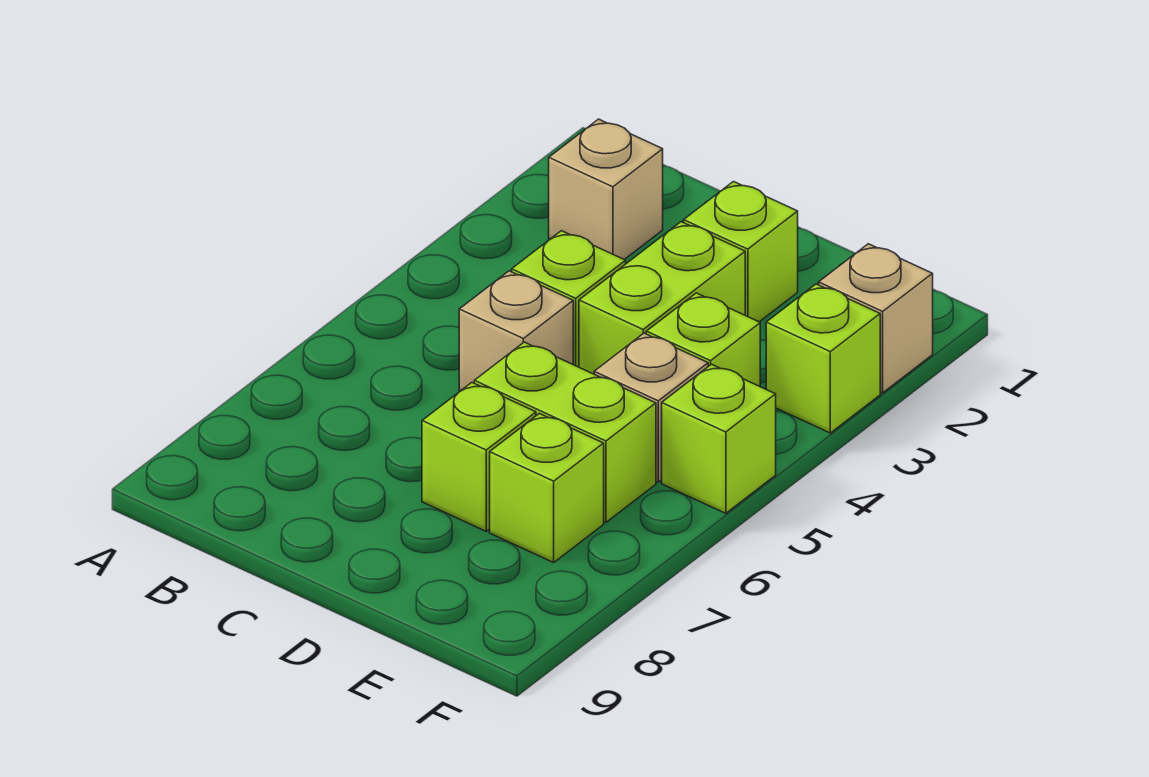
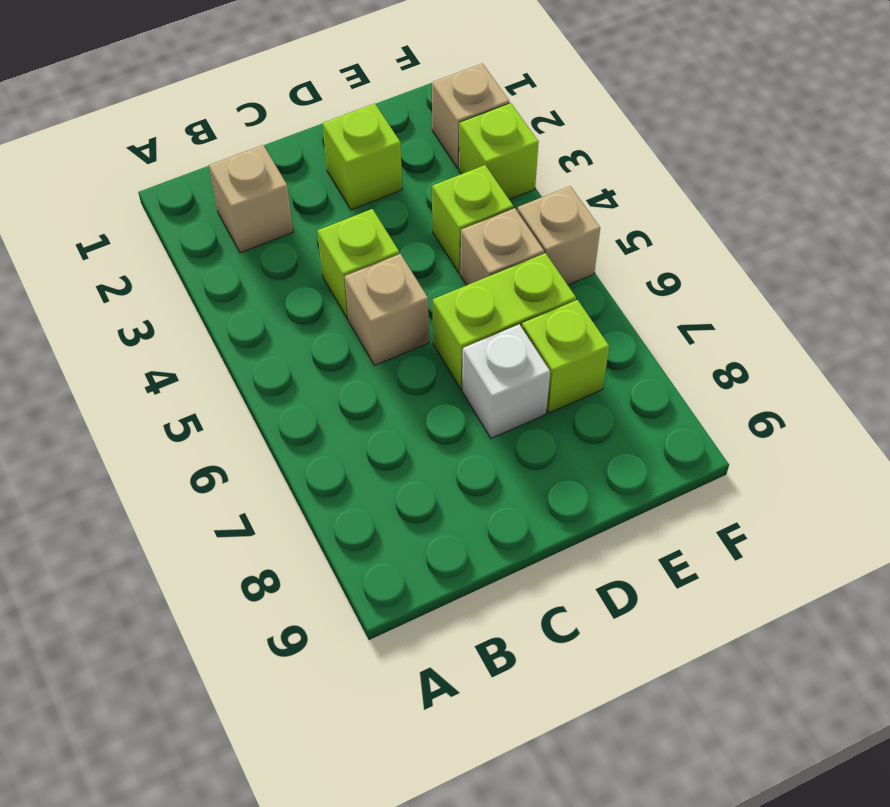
lime 1x2 brick [579,222,745,374] -> none
lime 1x1 brick [422,383,536,531] -> white 1x1 brick [462,324,550,438]
lime 1x1 brick [662,364,776,513] -> tan 1x1 brick [517,186,600,285]

